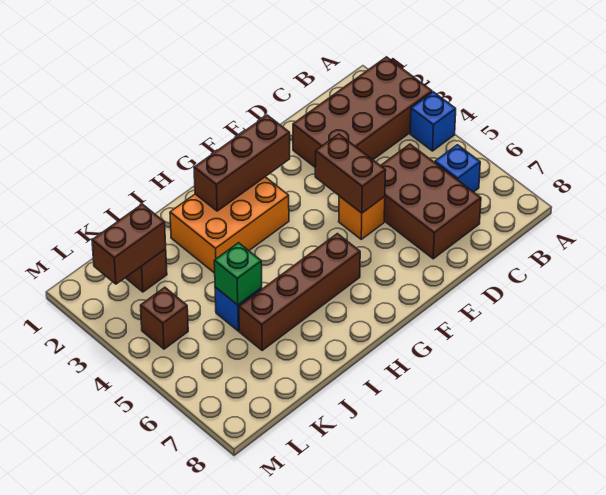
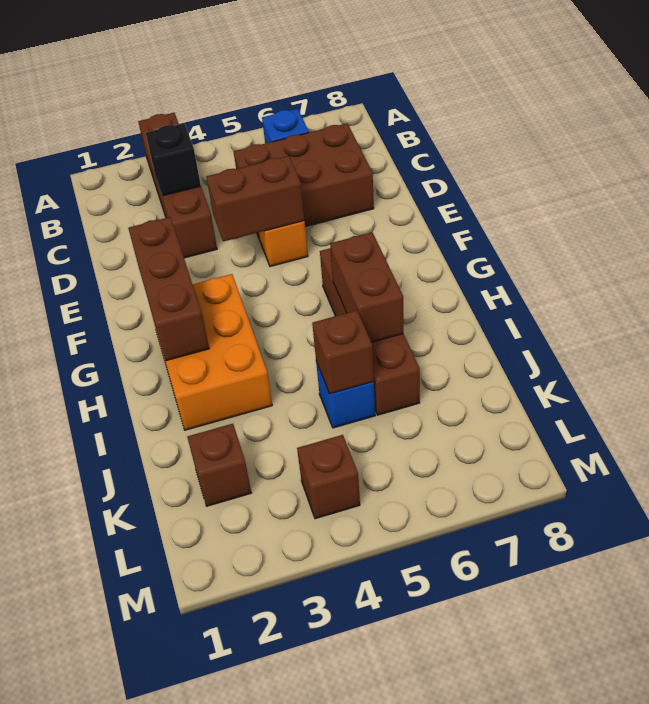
brown 2x4 brick [293,57,432,167] -> brown 1x4 brick [138,113,217,258]
blue 1x1 brick [410,92,456,151] -> none
none -> black 1x1 brick [146,123,201,196]
green 1x1 brick [214,243,262,305] -> brown 1x1 brick [312,311,374,394]
brown 1x2 brick [92,204,166,284] -> brown 1x2 brick moved to [330,232,403,342]

